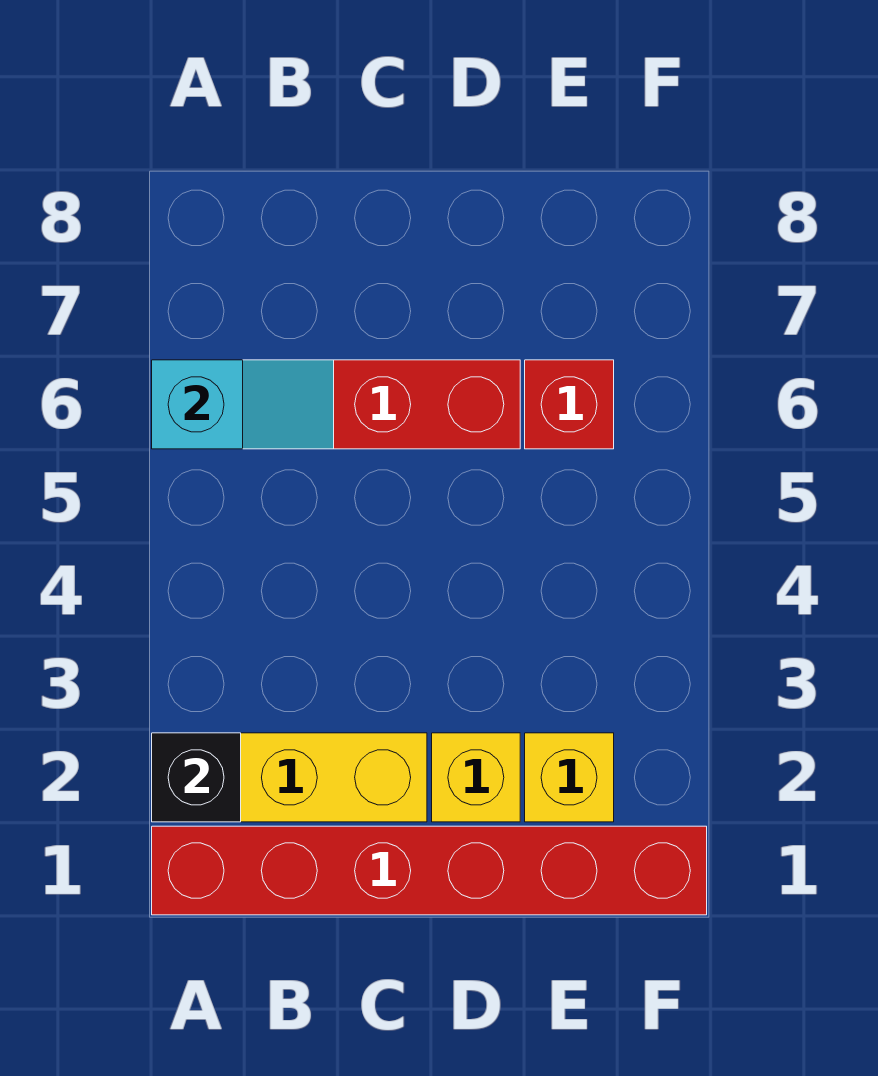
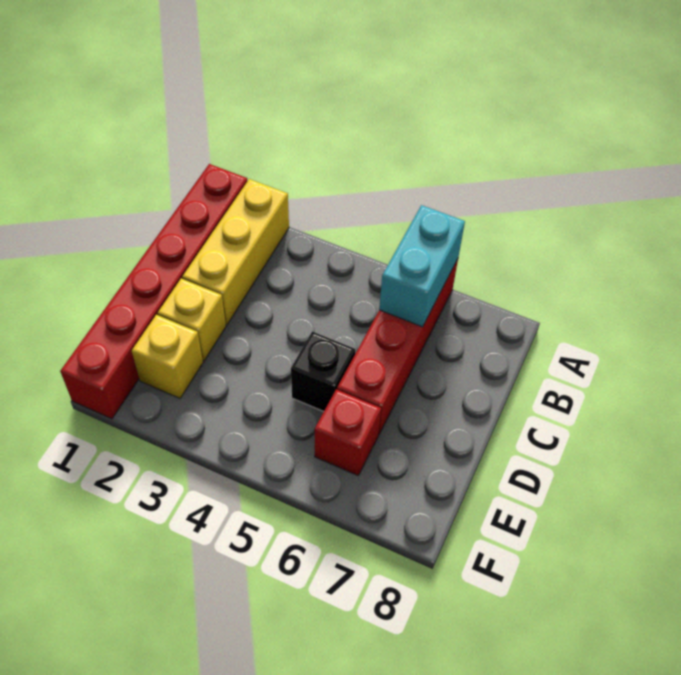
black 1x1 brick [152,733,241,822] -> black 1x1 brick moved to [291,331,355,411]
cyan 1x2 slope [152,360,334,449] -> cyan 1x2 brick [379,205,465,327]

